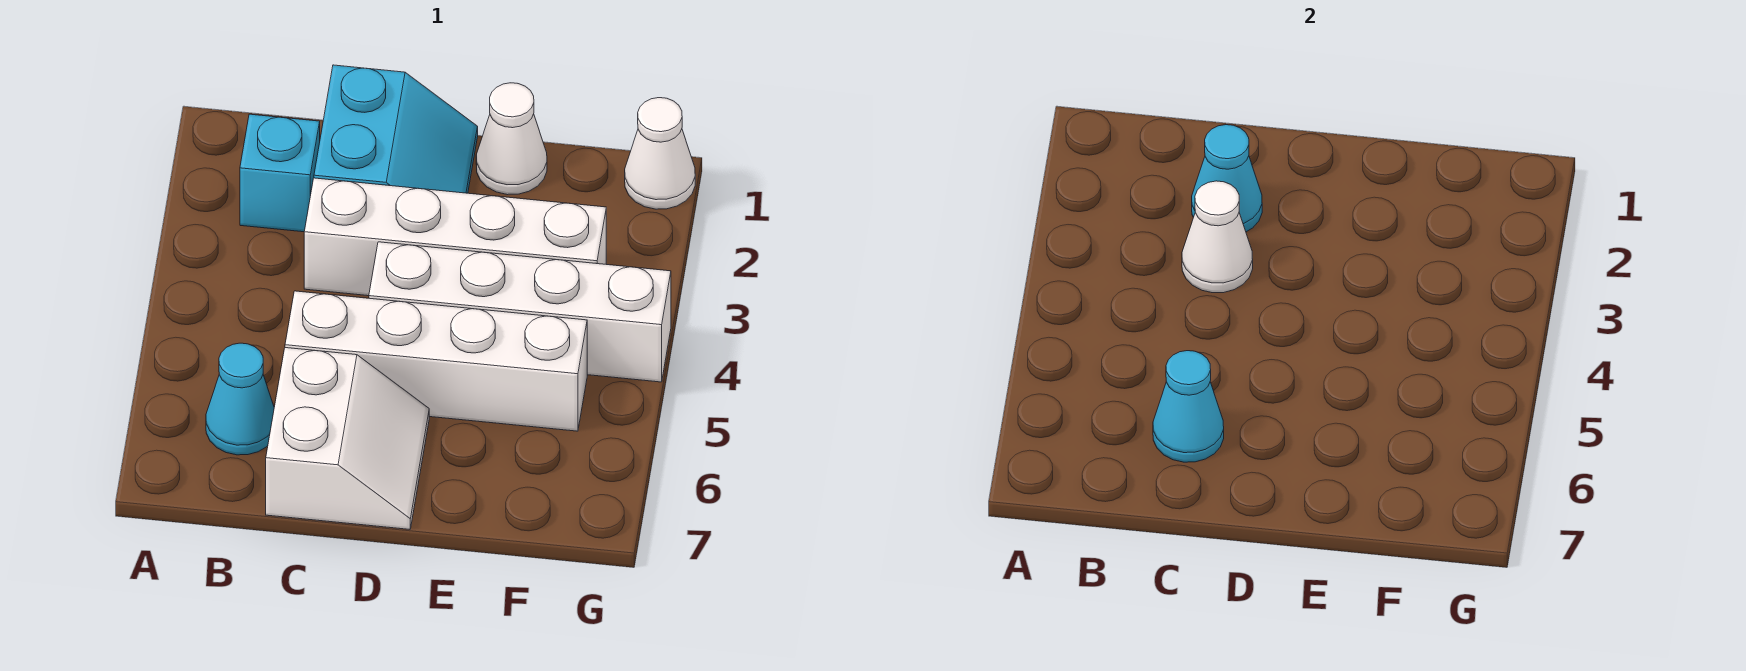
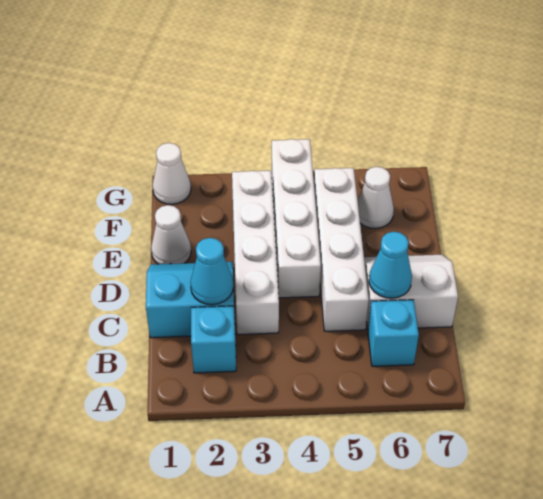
cyan 1x1 cone [206,343,274,455] -> cyan 1x1 brick [368,300,419,366]
white 1x1 cone [1182,181,1253,293] -> white 1x1 cone moved to [357,167,394,229]

